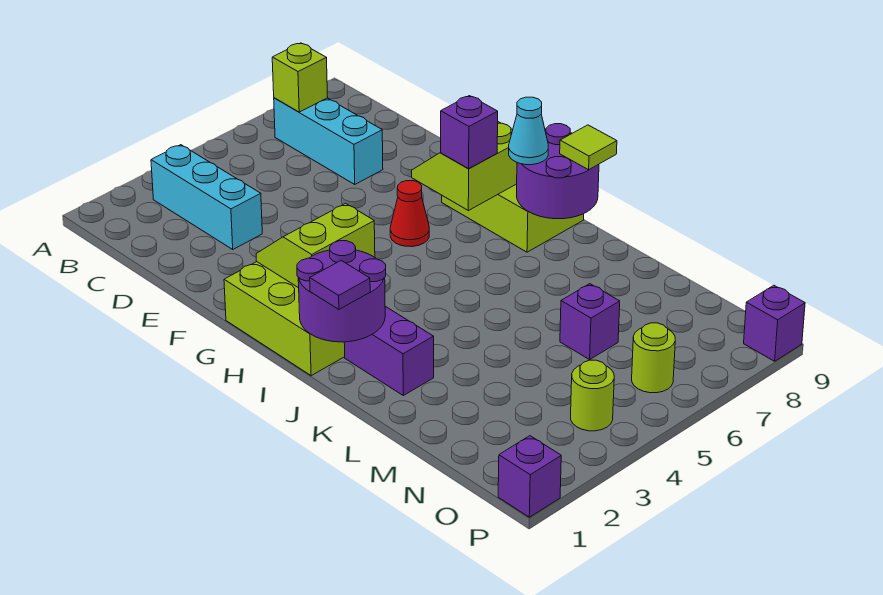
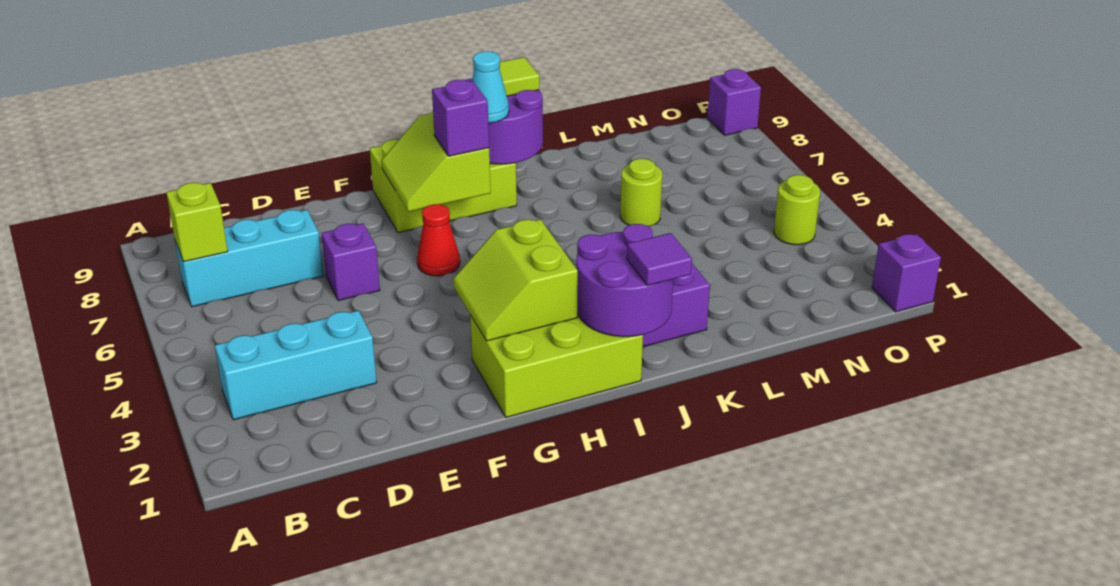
purple 1x1 brick [560,284,620,360] -> purple 1x1 brick moved to [322,224,380,301]
lime 1x1 round brick [632,323,675,393] -> lime 1x1 round brick moved to [620,159,662,227]

